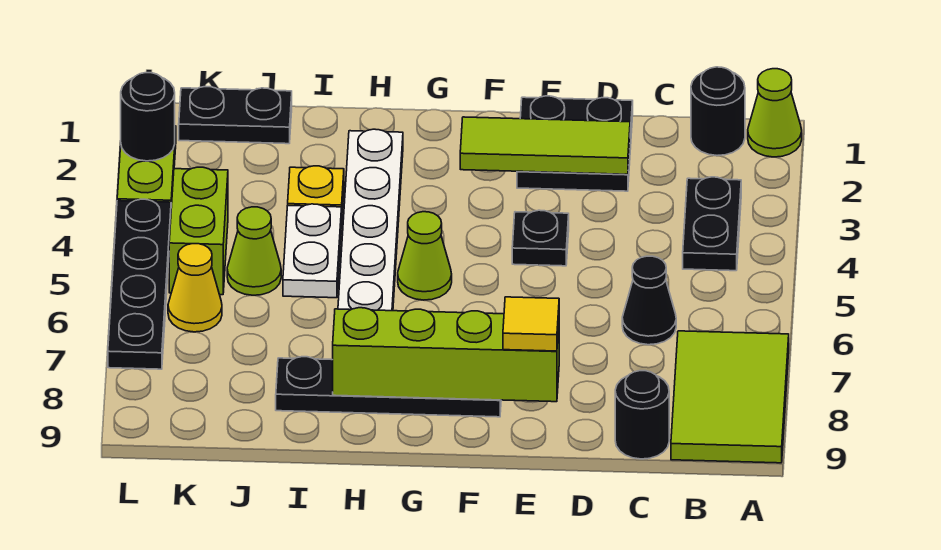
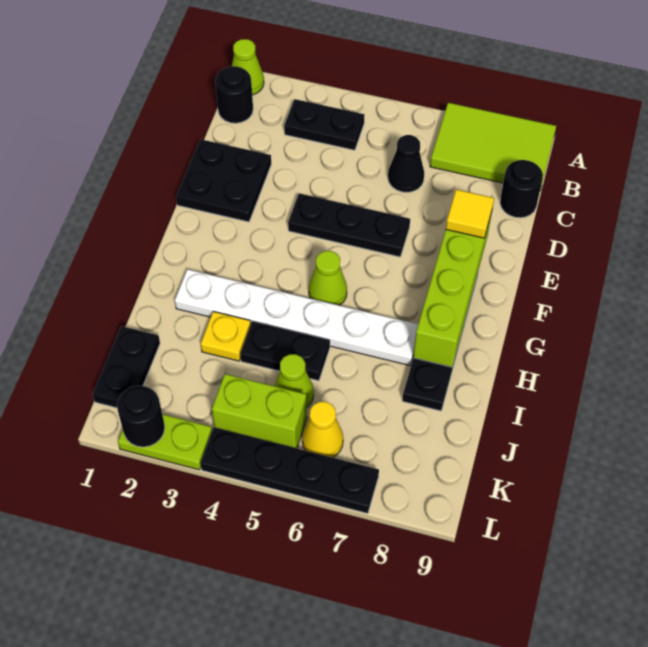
lime 1x3 tile [460,117,630,174] -> none
black 1x1 plate [512,210,569,266] -> black 1x3 plate [288,193,410,257]
white 1x2 plate [283,204,342,298] -> black 1x2 plate [240,321,330,381]

